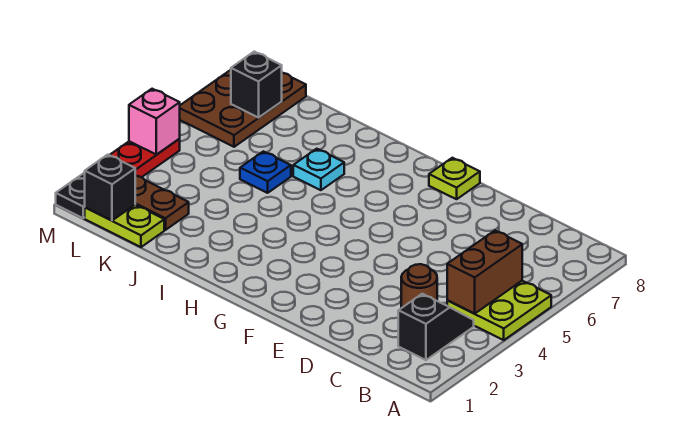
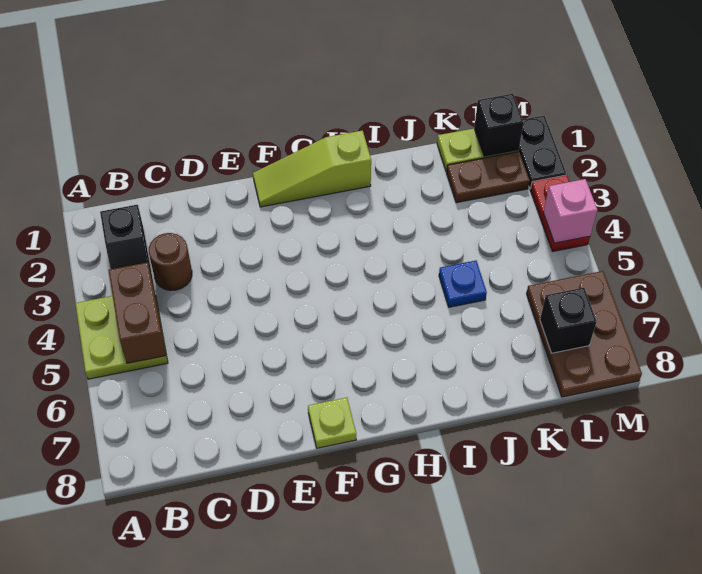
none -> lime 1x3 slope [253,130,371,207]
cyan 1x1 plate [293,149,344,190] -> none

